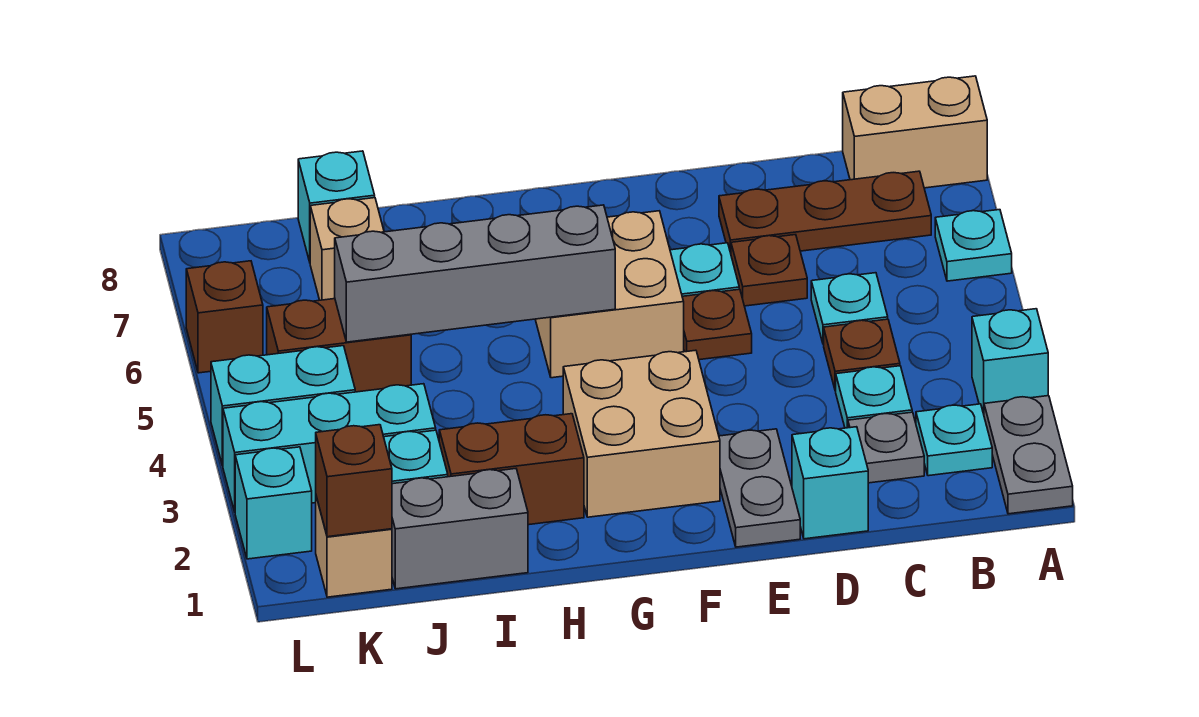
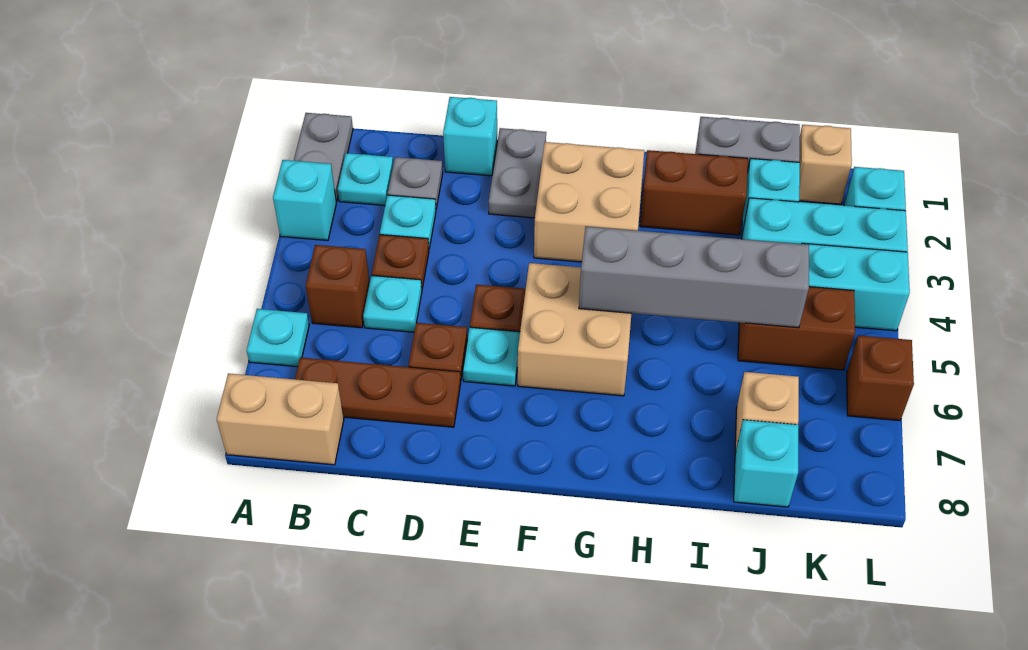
brown 1x1 brick [316,425,392,537] -> brown 1x1 brick moved to [306,245,370,328]

